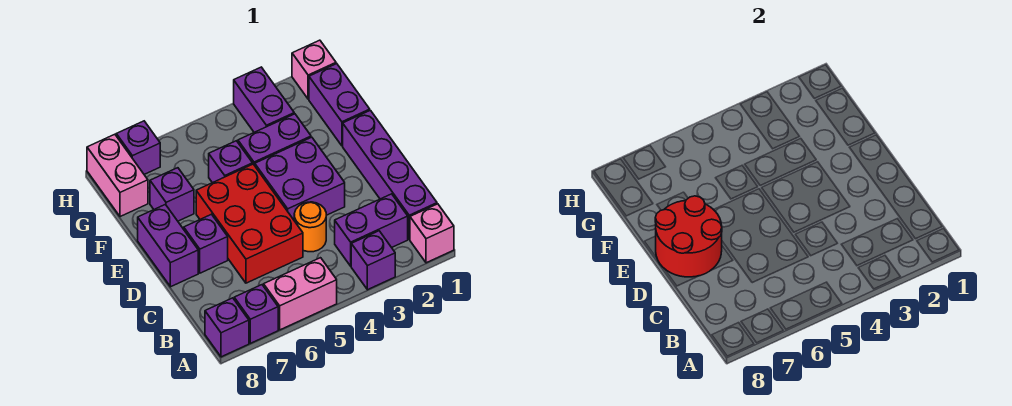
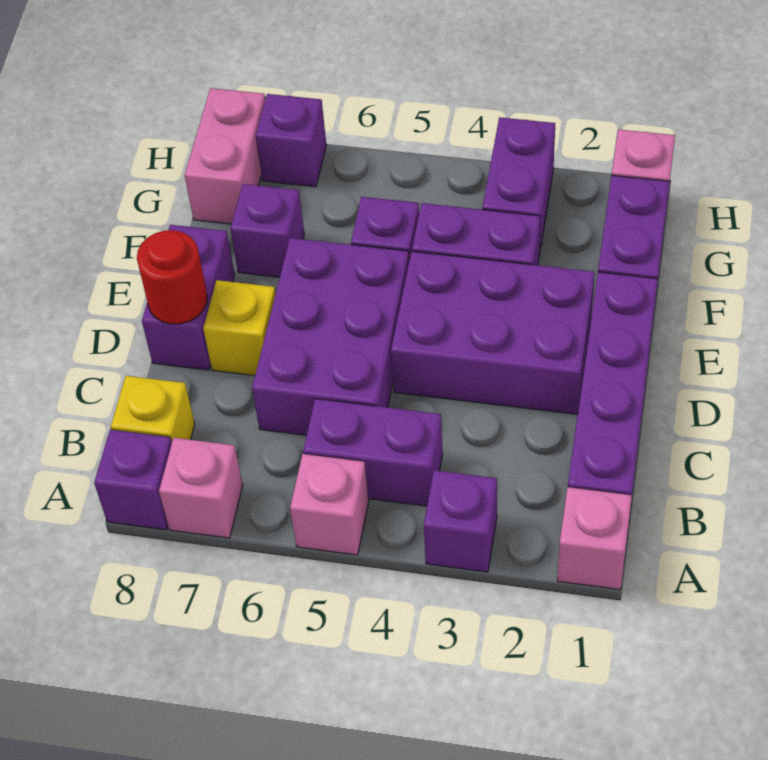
pink 1x2 brick [264,258,337,330] -> pink 1x1 brick [290,454,369,555]
purple 1x1 brick [234,285,278,343] -> pink 1x1 brick [159,438,243,538]
purple 1x2 brick [335,194,408,266] -> purple 1x2 brick moved to [303,399,443,506]
none -> yellow 1x1 brick [111,376,195,442]
orange 1x1 round brick [294,202,326,252] -> none
red 2x3 brick [196,164,303,283] -> purple 2x3 brick [252,238,409,435]
purple 2x2 brick [255,137,345,220] -> purple 2x3 brick [391,251,595,415]
purple 1x1 brick [184,214,228,273] -> yellow 1x1 brick [203,280,276,376]
red 2x2 round brick [655,196,722,277] -> red 1x1 round brick [137,230,207,324]

